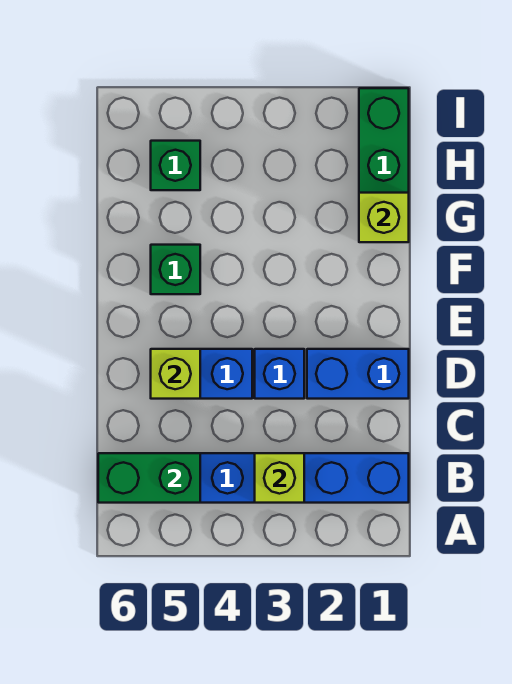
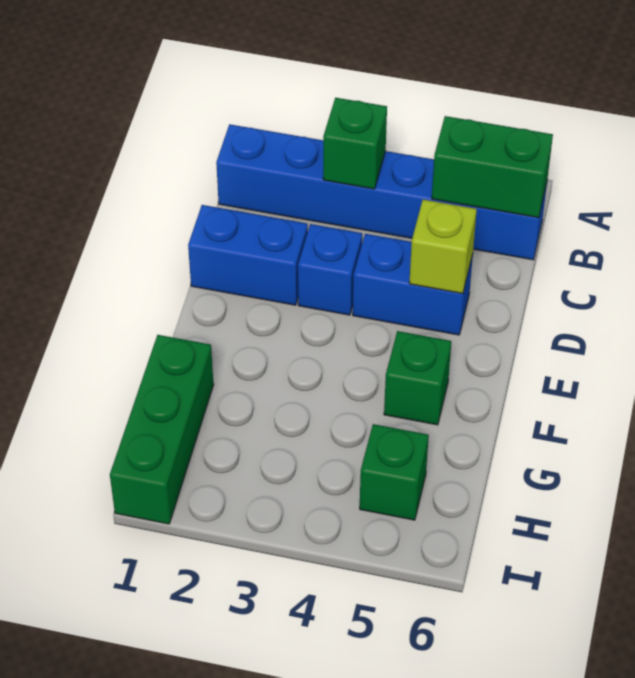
lime 1x1 brick [255,453,304,503] -> green 1x1 brick [323,98,387,189]
lime 1x1 brick [359,193,409,242] -> none

